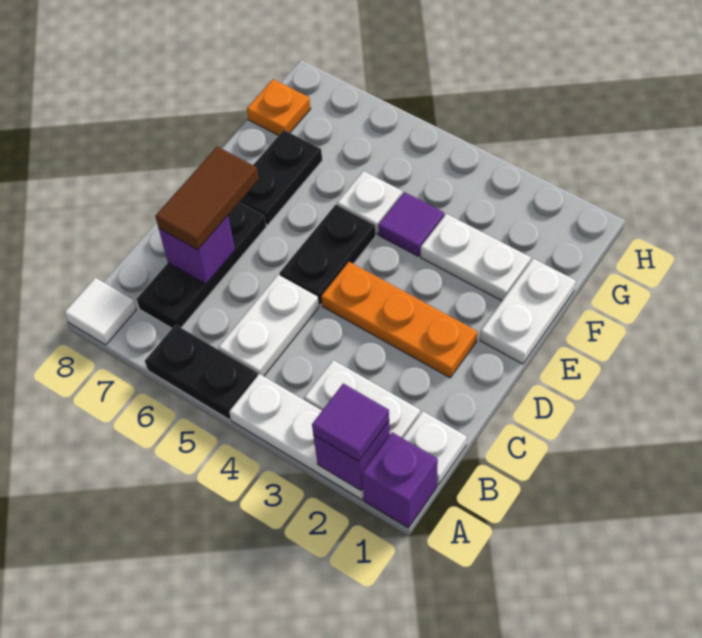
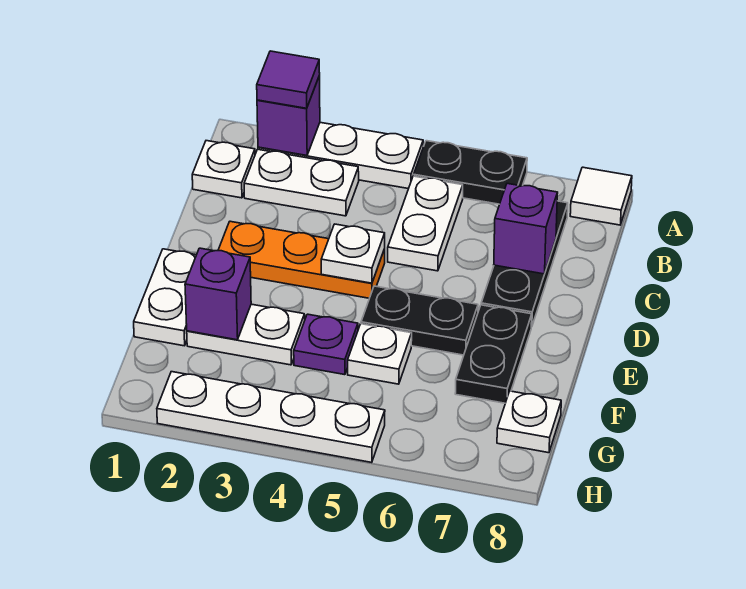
purple 1x1 brick [362,432,438,528] -> purple 1x1 brick moved to [185,248,251,340]
brown 1x2 tile [155,146,259,250] -> none
none -> white 1x1 plate [321,224,385,283]
black 1x2 plate [280,205,376,305] -> black 1x2 plate turned to [361,286,478,355]
purple 1x1 tile [378,192,444,256] -> purple 1x1 plate [294,314,358,375]
orange 1x1 plate [247,79,311,136] -> white 1x1 plate [497,391,561,453]
none -> white 1x4 plate [157,372,385,463]

